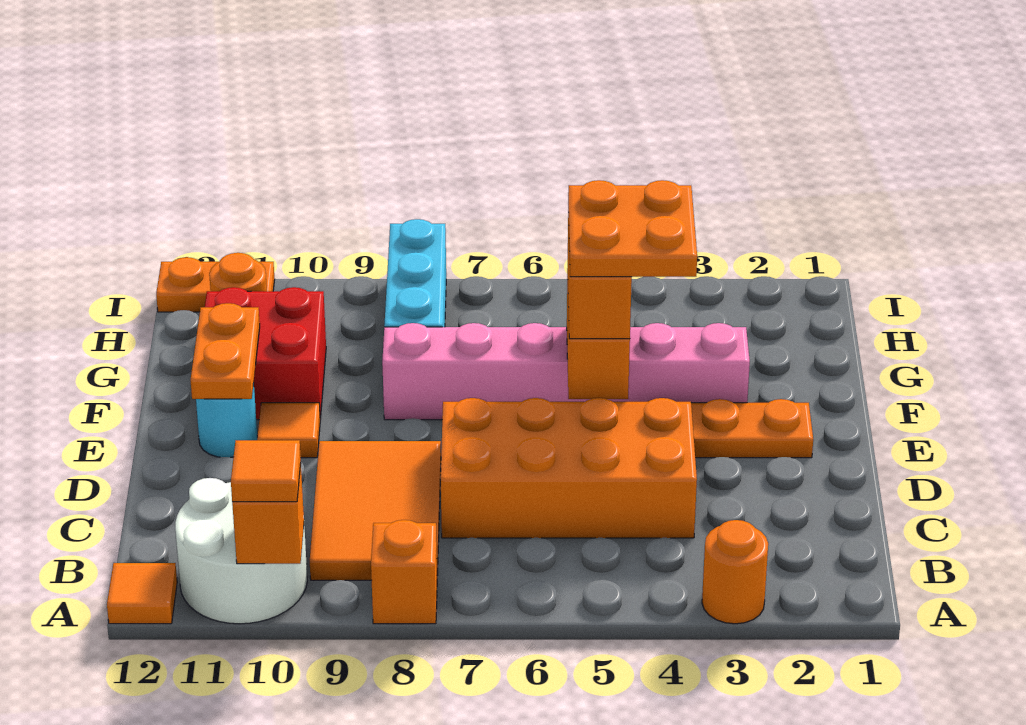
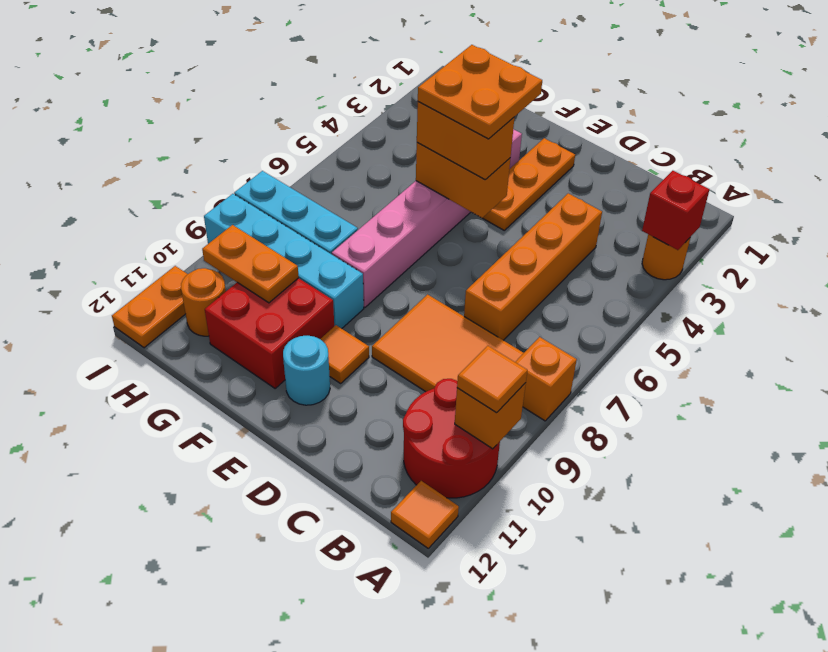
none -> red 1x1 brick [642,171,709,250]
white 2x2 round brick [175,478,307,624] -> red 2x2 round brick [403,379,500,498]
orange 2x4 brick [441,398,697,538] -> orange 1x4 brick [464,193,602,340]
orange 1x2 plate [191,303,260,399] -> orange 1x2 plate moved to [202,225,299,303]
none -> cyan 1x4 brick [204,194,364,329]

